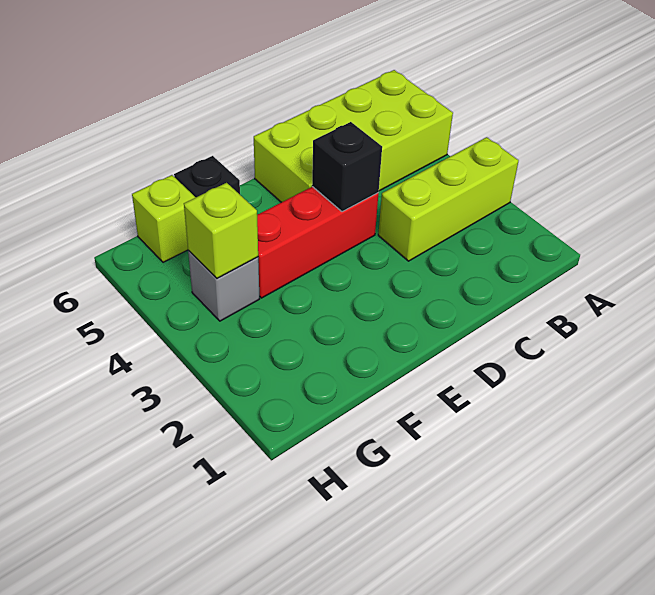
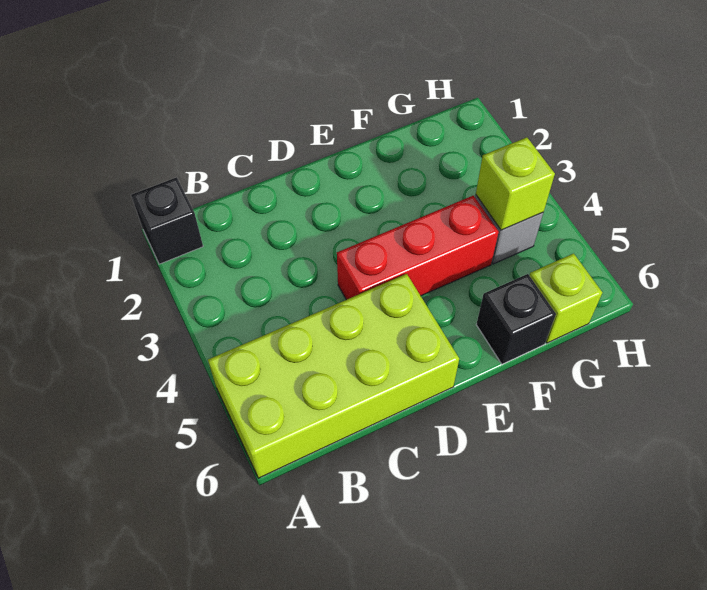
lime 1x3 brick [378,137,518,261] -> none
black 1x1 brick [312,122,382,212] -> black 1x1 brick moved to [131,177,203,264]

